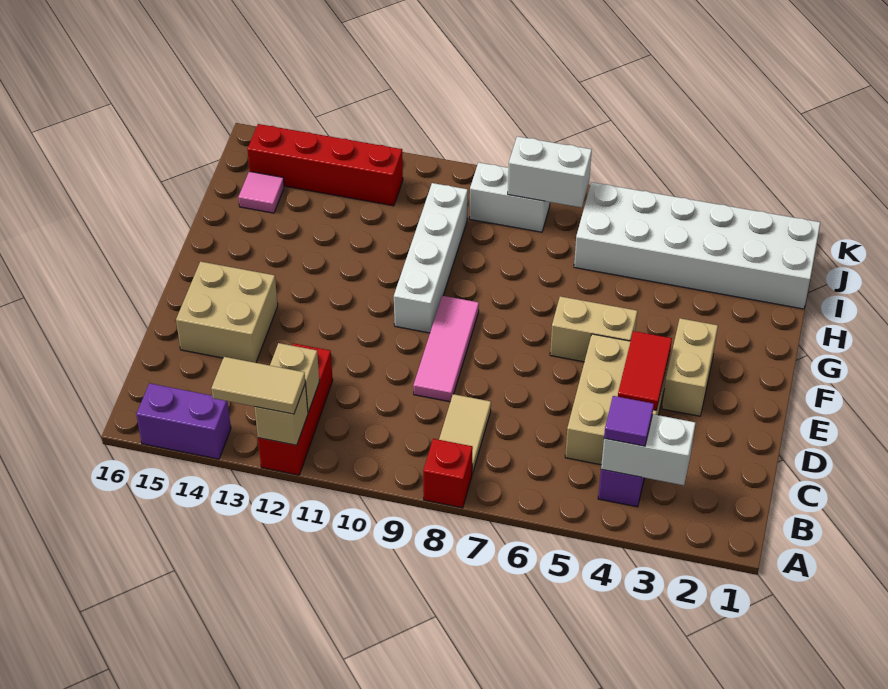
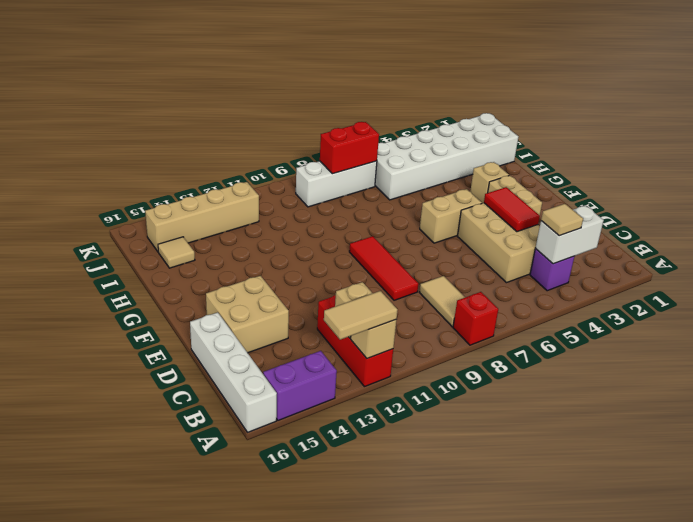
purple 1x1 tile [604,396,654,446] -> tan 1x1 tile [541,204,583,236]
pink 1x3 tile [413,296,479,402] -> red 1x3 tile [349,236,418,300]
white 1x4 brick [394,183,468,333] -> white 1x4 brick moved to [190,312,277,432]
none -> tan 1x1 brick [470,162,509,203]
pink 1x1 tile [238,171,284,213] -> tan 1x1 tile [158,237,195,268]
white 1x2 brick [508,136,592,208] -> red 1x2 brick [320,122,379,174]
white 1x2 brick [469,163,550,232] -> white 1x3 brick [296,161,377,207]
red 1x4 brick [247,124,403,206] -> tan 1x4 brick [145,182,259,252]

